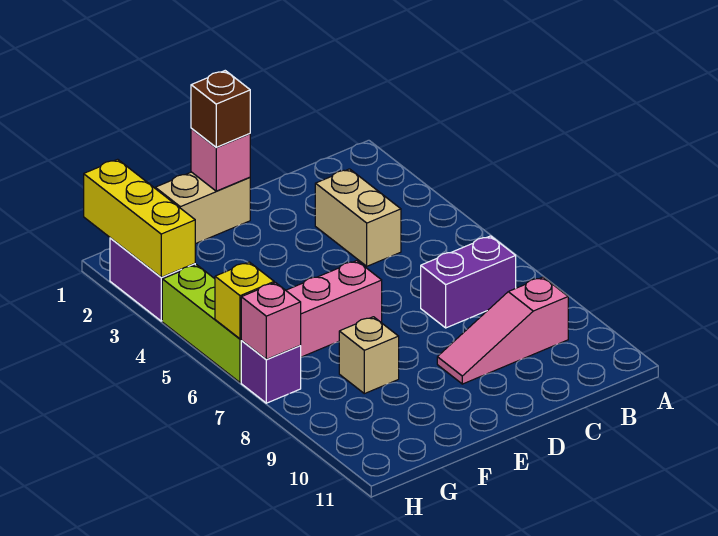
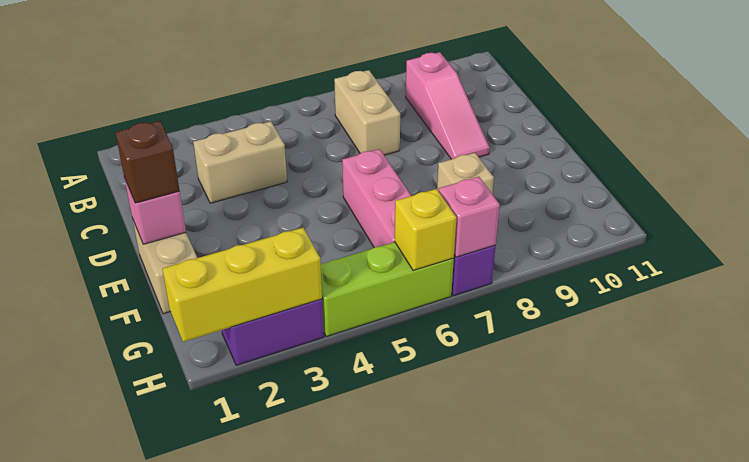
purple 1x2 brick [421,236,516,328] -> tan 1x2 brick [334,70,400,155]

